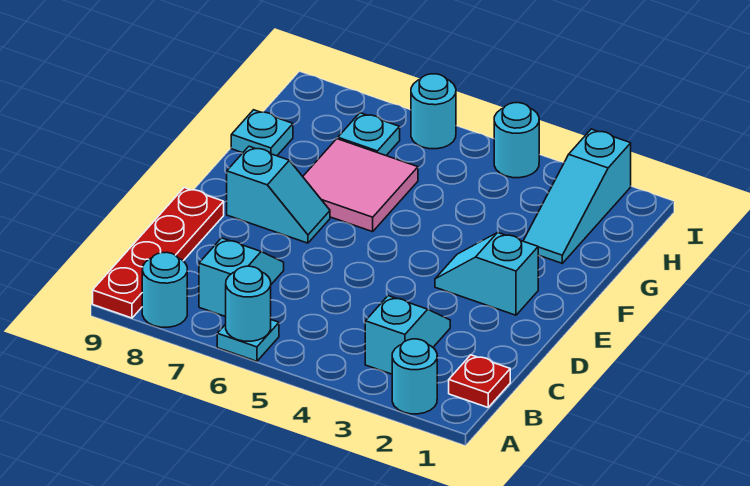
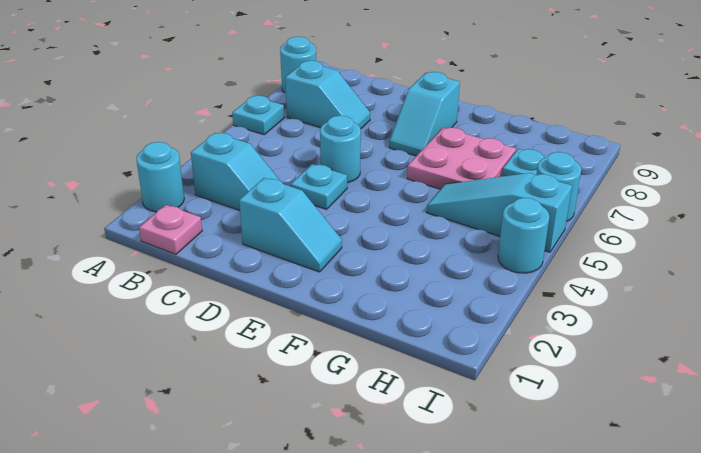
cyan 1x1 round brick [226,266,271,341] -> cyan 1x1 round brick moved to [320,116,361,183]
red 1x4 plate [93,188,224,318] -> none
red 1x1 plate [449,355,510,407] -> pink 1x1 plate [139,205,202,254]
cyan 1x2 slope [435,233,539,315] -> cyan 1x2 slope turned to [239,178,342,272]
pink 2x2 tile [303,139,418,232] -> pink 2x2 plate [407,128,516,189]
cyan 1x3 slope [523,129,631,263] -> cyan 1x3 slope moved to [427,173,572,252]
cyan 1x1 plate [231,110,293,156] -> cyan 1x1 plate moved to [291,164,347,209]

